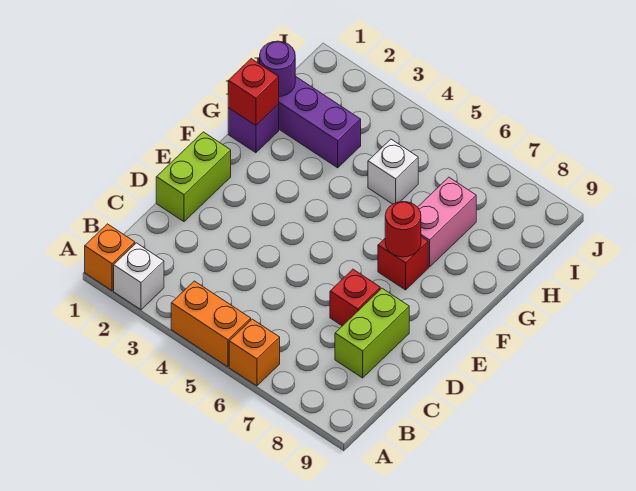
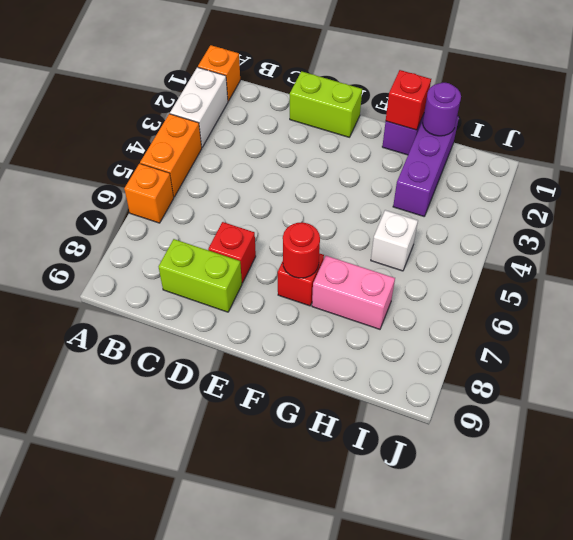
white 1x1 brick [114,243,164,310] -> white 1x2 brick [170,67,228,147]

